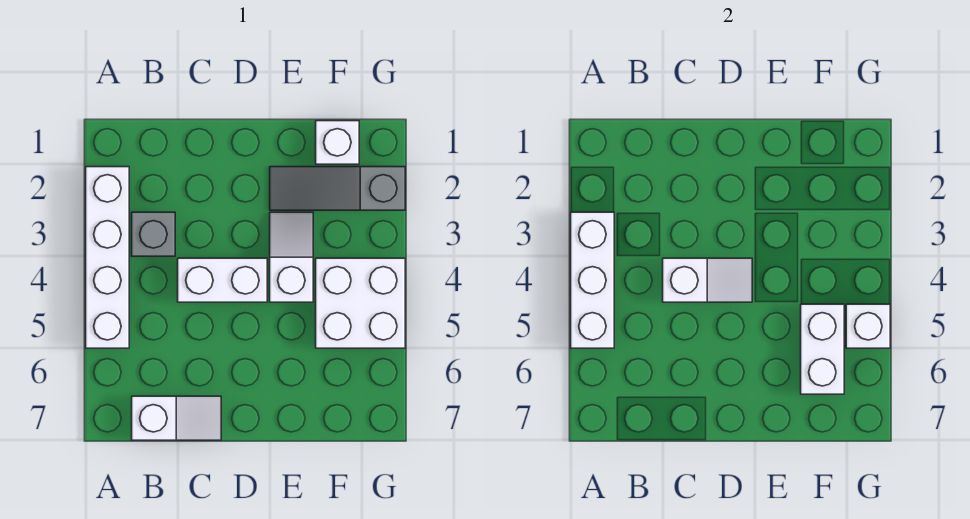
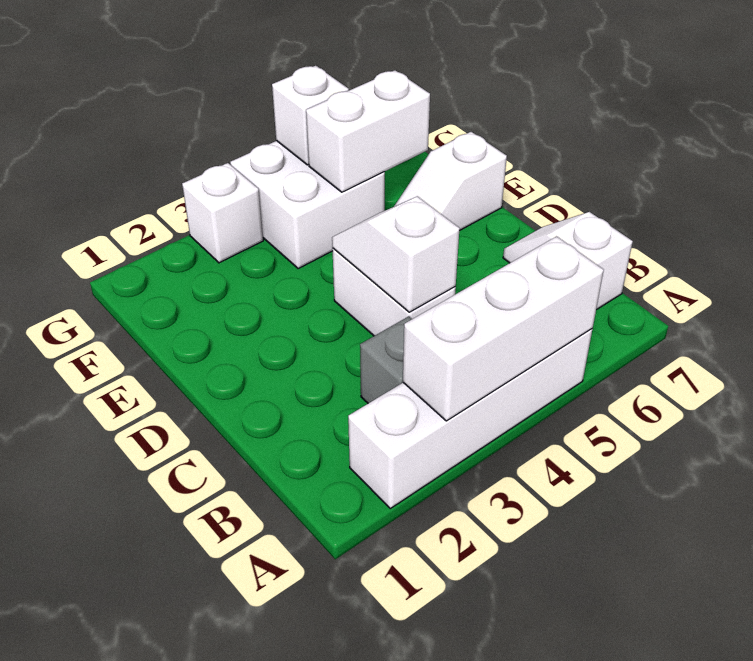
grey 1x3 slope [270,167,405,210] -> none
white 1x2 slope [270,212,313,302] -> white 1x2 slope moved to [395,132,507,231]
white 1x1 brick [316,121,359,164] -> white 1x1 brick moved to [182,163,263,263]

